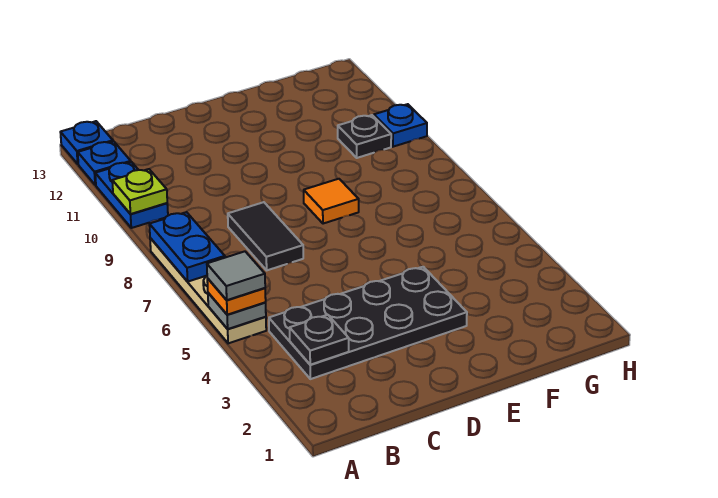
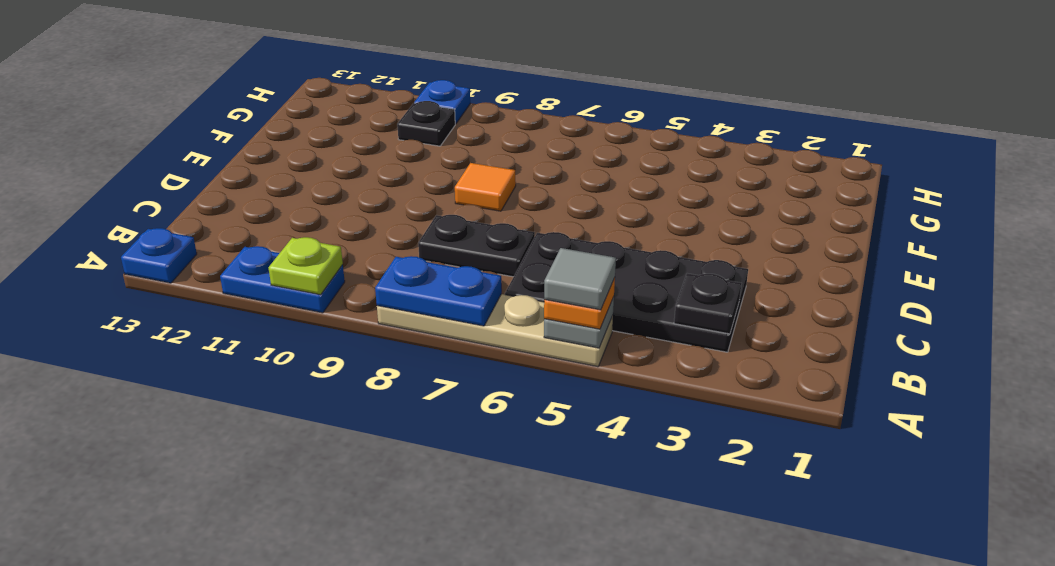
blue 1x1 plate [78,141,131,185] -> none
black 2x4 plate [269,267,467,379] -> black 2x4 plate turned to [505,232,748,352]
black 1x2 tile [228,202,303,270] -> black 1x2 plate [418,215,535,277]

